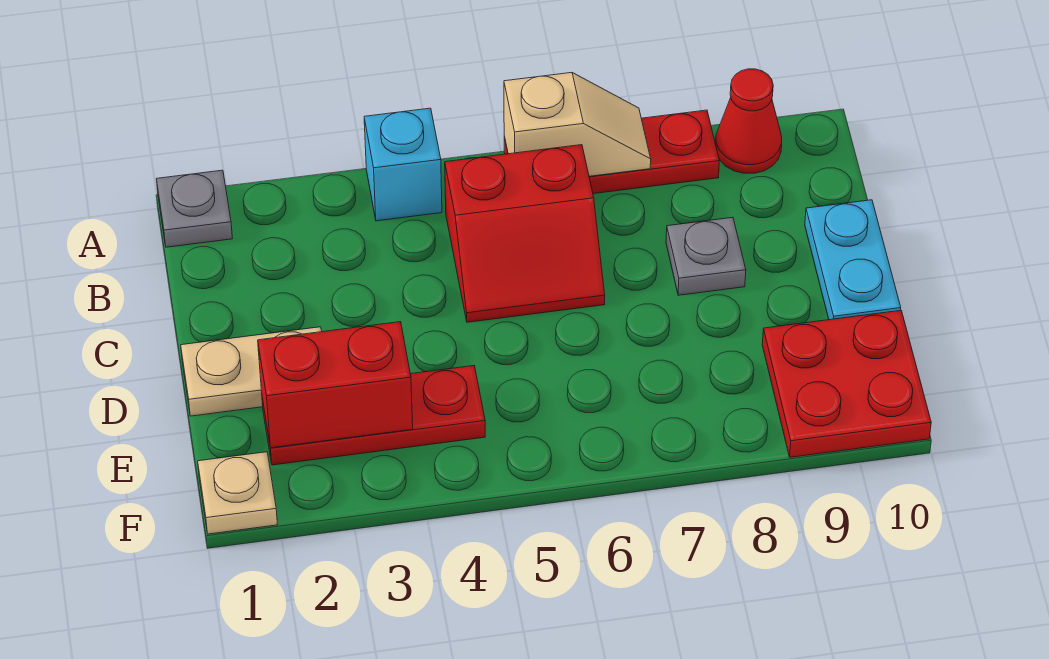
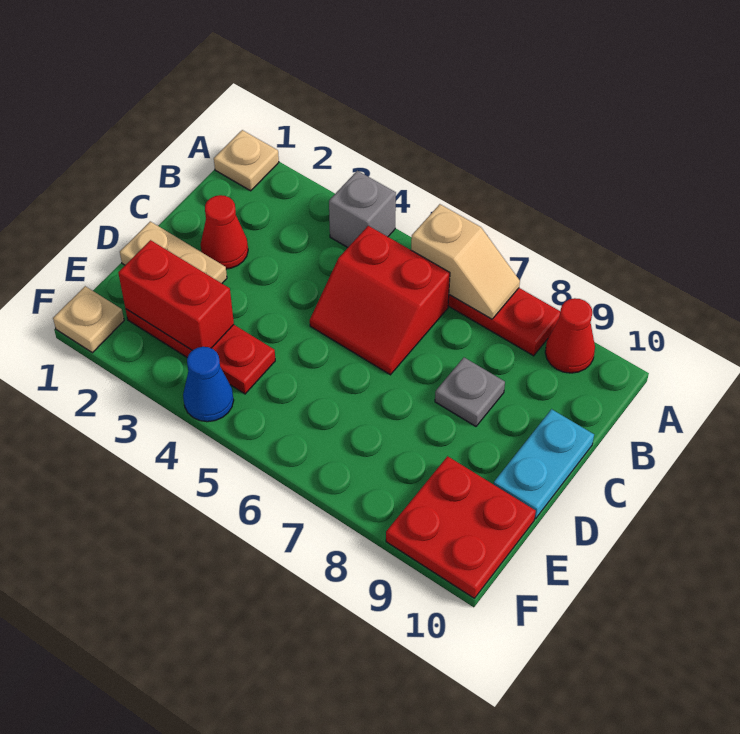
grey 1x1 plate [156,170,232,247] -> tan 1x1 plate [214,130,279,191]
cyan 1x1 brick [364,108,442,221] -> grey 1x1 brick [329,171,396,247]
none -> red 1x1 cone [201,195,248,269]
none -> blue 1x1 cone [183,347,234,422]

